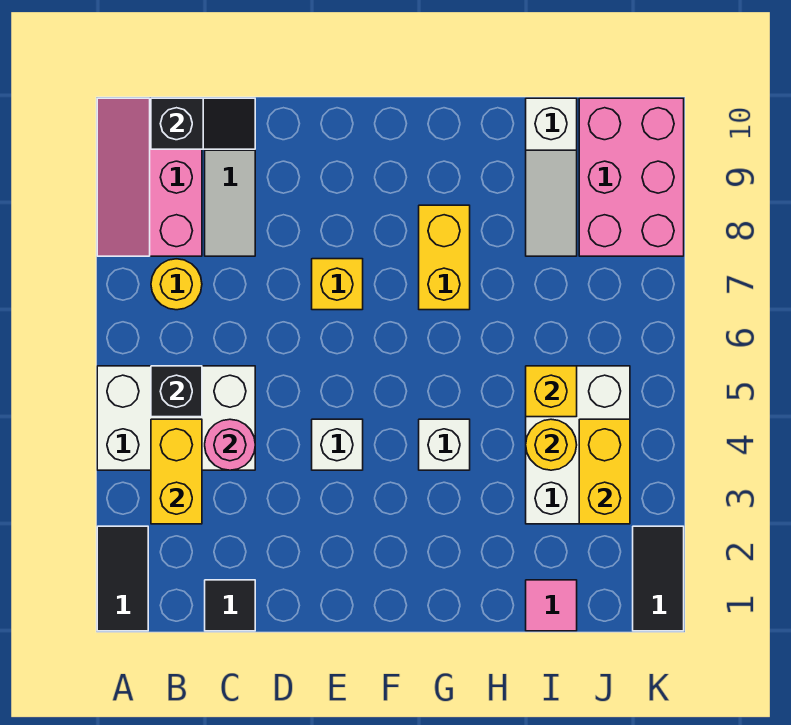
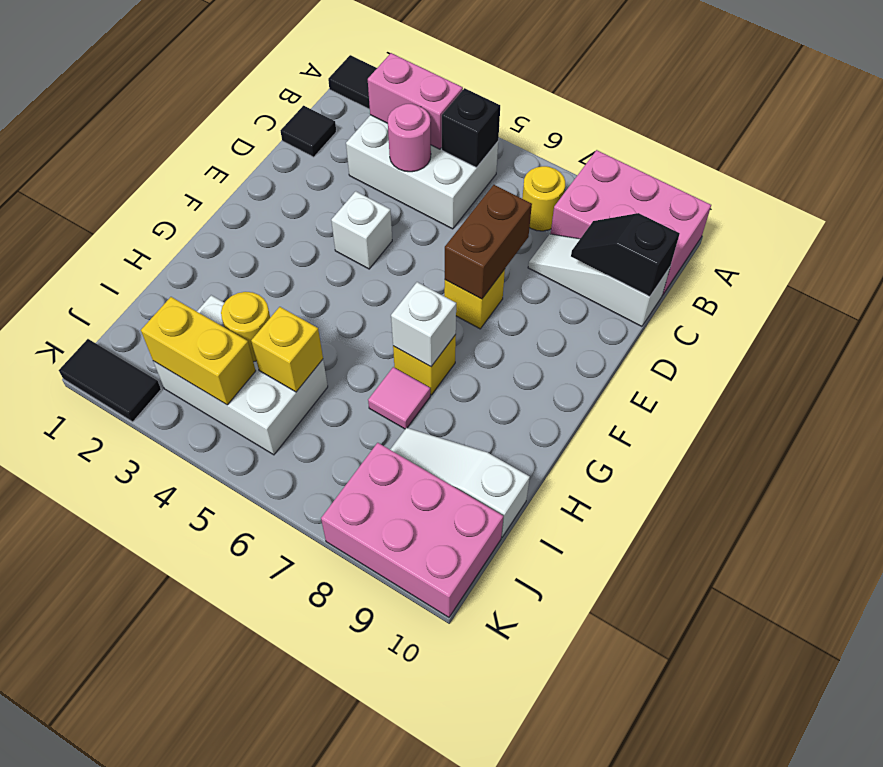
white 2x3 brick [97,366,255,470] -> white 2x3 brick turned to [346,115,498,229]
pink 2x3 slope [97,98,202,256] -> pink 2x3 brick [551,150,711,295]
yellow 1x2 brick [151,419,202,524] -> pink 1x2 brick [368,53,463,149]
black 1x2 slope [151,98,255,149] -> black 1x2 slope turned to [571,213,680,297]
none -> brown 1x2 brick [445,185,532,299]
white 1x1 brick [419,419,470,470] -> white 1x1 brick moved to [391,282,456,367]
yellow 1x2 brick [419,205,470,310] -> yellow 1x1 brick [393,335,456,395]
pink 1x1 tile [526,580,577,631] -> pink 1x1 tile moved to [368,367,430,429]

